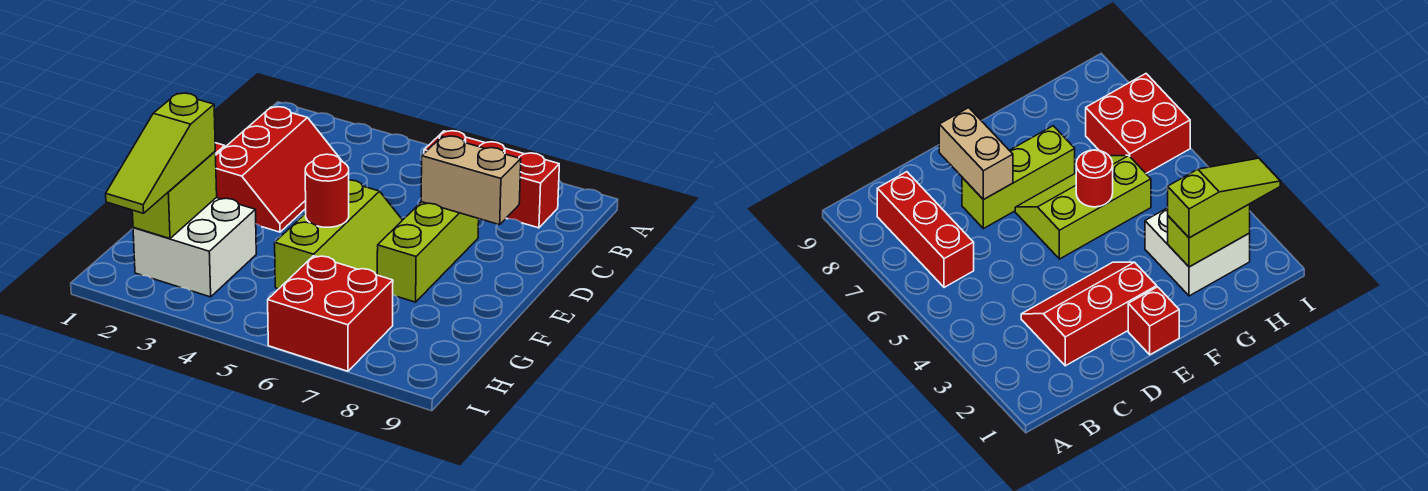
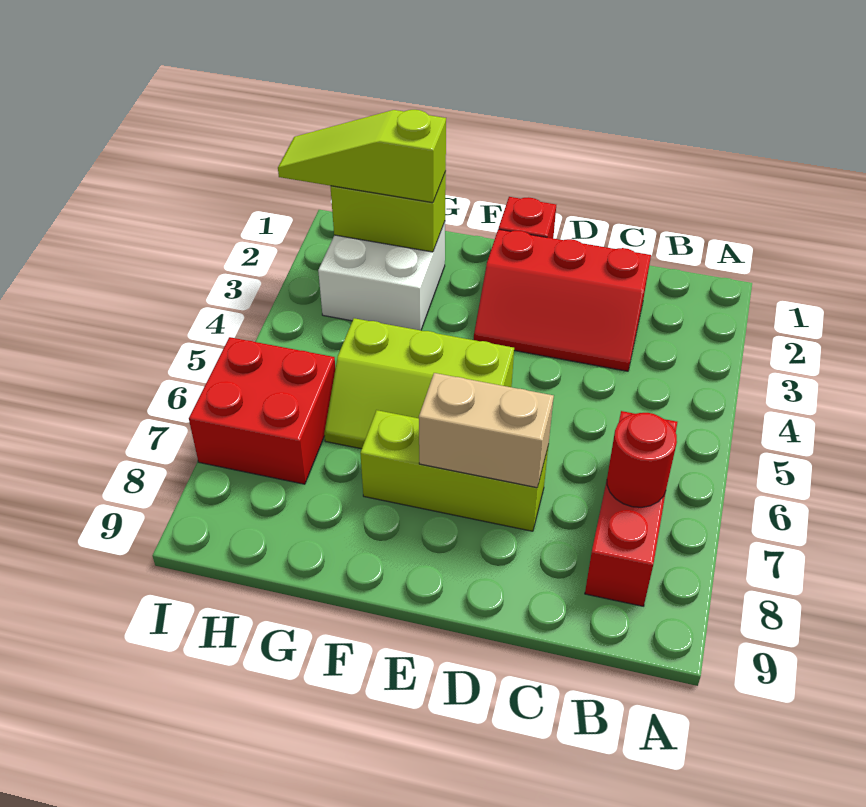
tan 1x2 brick [421,136,521,225] -> tan 1x2 brick turned to [419,373,554,488]
red 1x1 round brick [305,154,349,227] -> red 1x1 round brick moved to [607,413,677,507]

